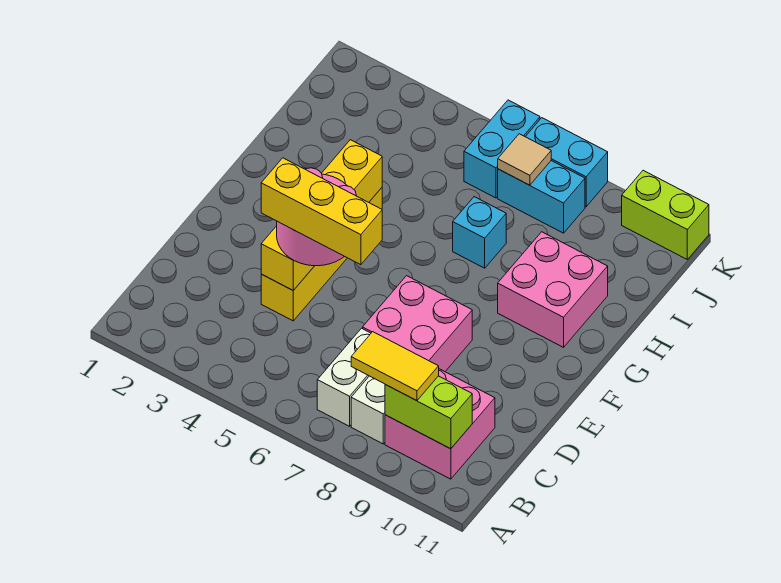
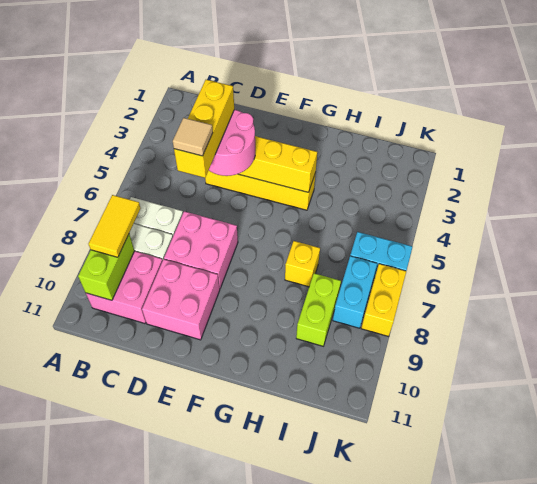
pink 2x2 brick [498,232,608,347] -> pink 2x2 brick moved to [142,259,220,340]
cyan 1x1 brick [453,197,506,268] -> yellow 1x1 brick [285,241,320,287]
tan 1x1 tile [498,134,551,185] -> tan 1x1 tile moved to [173,118,213,156]
cyan 1x2 brick [525,118,608,207] -> yellow 1x2 brick [361,264,406,336]
lime 1x2 brick [622,170,709,259] -> lime 1x2 brick moved to [296,273,341,346]

